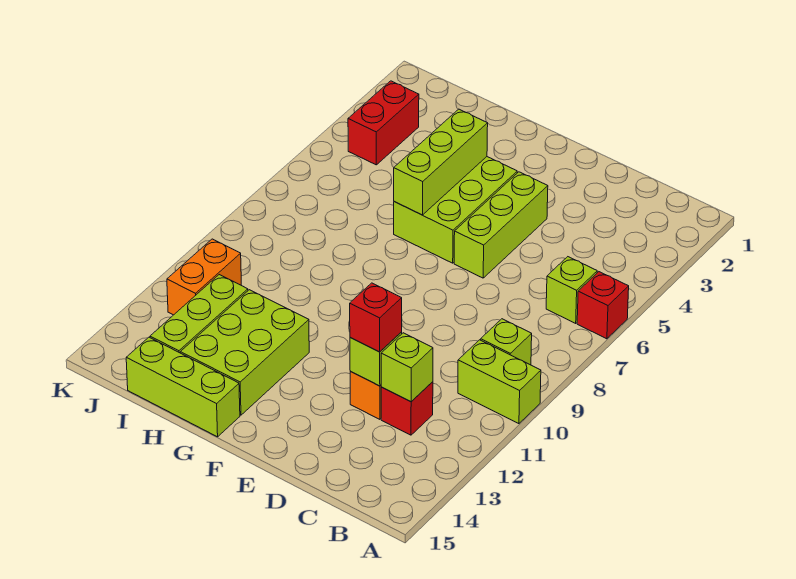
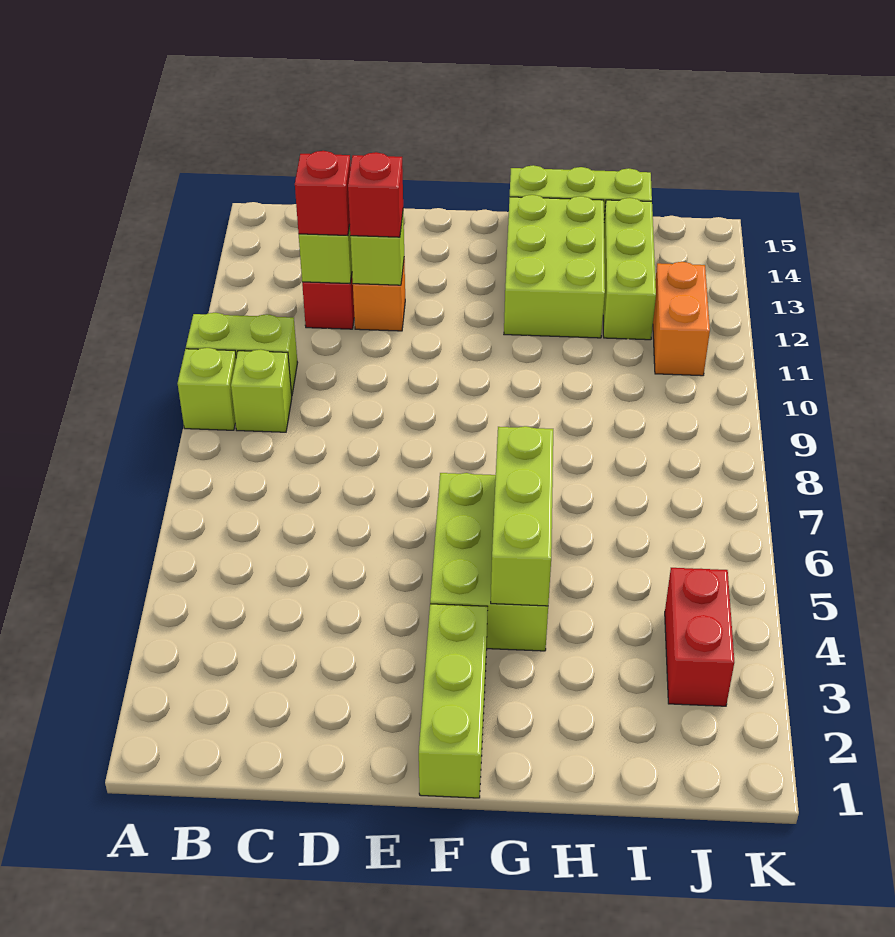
red 1x1 brick [577,272,629,339] -> red 1x1 brick moved to [295,151,351,235]
lime 1x1 brick [546,257,597,323] -> lime 1x1 brick moved to [178,348,236,430]
lime 1x3 brick [454,172,548,278] -> lime 1x3 brick moved to [419,604,488,798]

